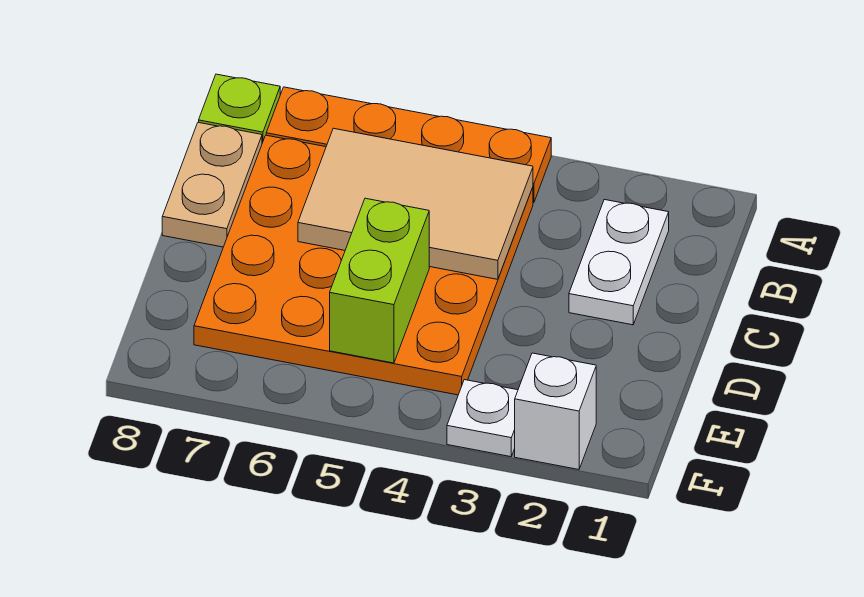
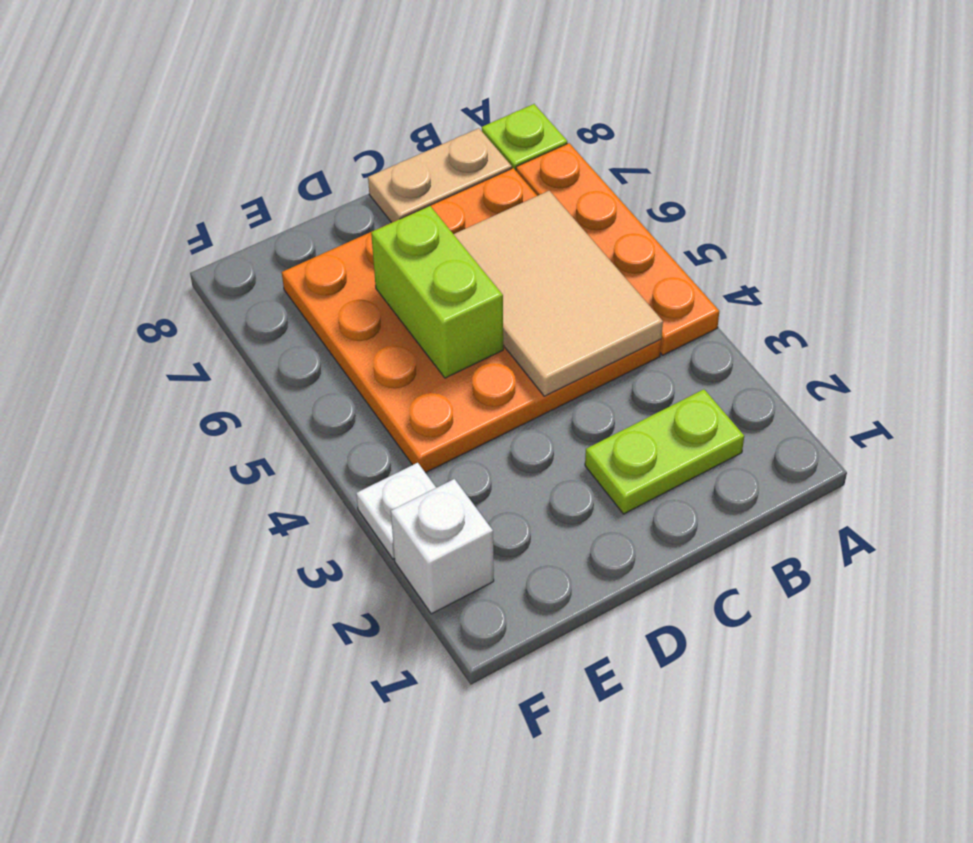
white 1x2 plate [569,200,669,325] -> lime 1x2 plate [585,389,744,514]
lime 1x2 brick [330,198,429,363] -> lime 1x2 brick turned to [371,206,503,378]

